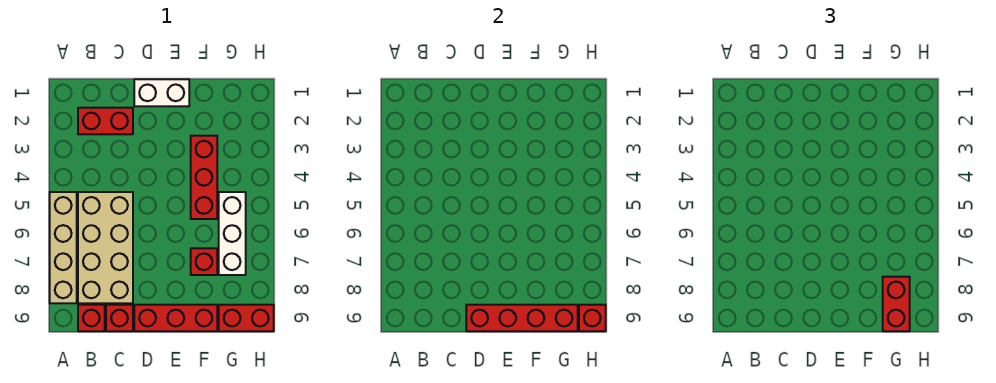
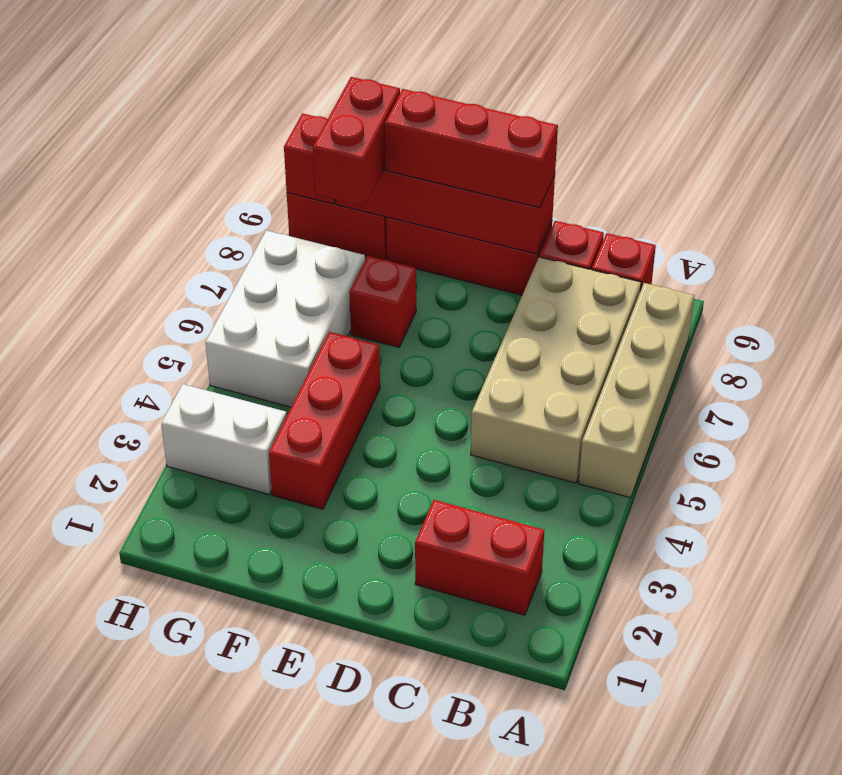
white 1x2 brick [134,79,189,106] -> white 1x2 brick moved to [161,384,287,494]
none -> red 1x3 brick [385,89,558,208]
white 1x3 brick [219,192,246,275] -> white 2x3 brick [206,230,365,407]

